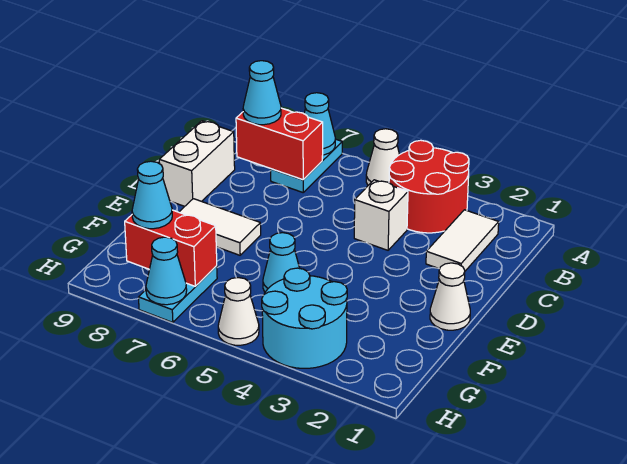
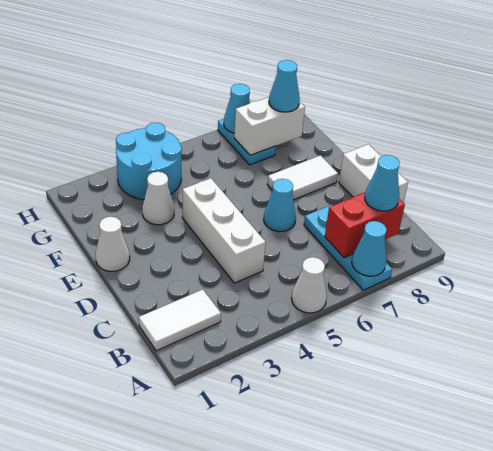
red 2x2 round brick [389,140,469,233] -> none
cyan 1x2 plate [271,139,342,192] -> cyan 1x3 plate [304,205,392,290]
white 1x2 tile [426,210,499,271] -> white 1x2 tile turned to [139,289,221,351]
white 1x1 brick [354,180,408,250] -> white 1x3 brick [182,178,266,283]
cyan 1x1 cone [263,233,299,292] -> cyan 1x1 cone moved to [264,179,296,232]
red 1x2 brick [125,210,217,286] -> white 1x2 brick [234,97,305,155]
white 1x1 cone [218,278,259,345] -> white 1x1 cone moved to [142,172,174,225]

